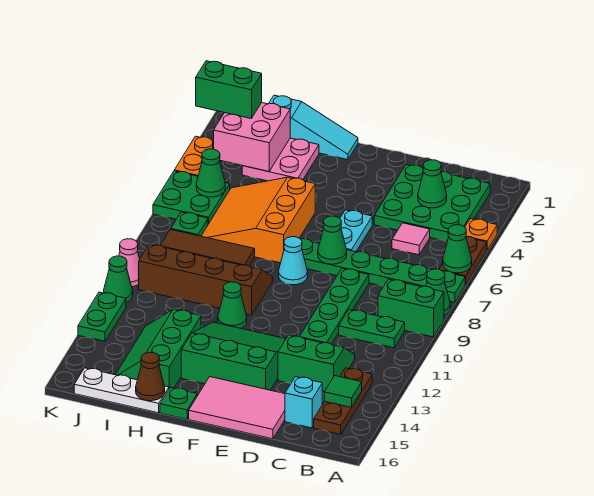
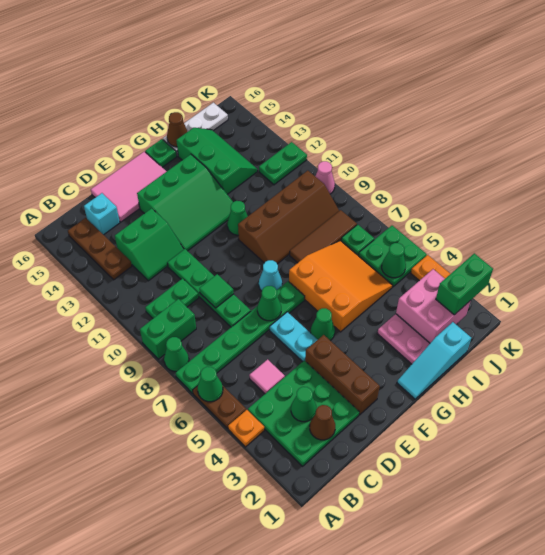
green 1x1 tile [324,376,362,407] -> green 1x1 tile moved to [199,274,234,308]
none -> brown 1x1 cone [310,405,335,440]
none -> brown 1x3 brick [305,335,380,415]
green 1x1 cone [104,256,133,303] -> green 1x1 cone moved to [311,308,335,341]
green 1x2 plate [78,292,126,341] -> green 1x2 plate turned to [259,142,307,185]

